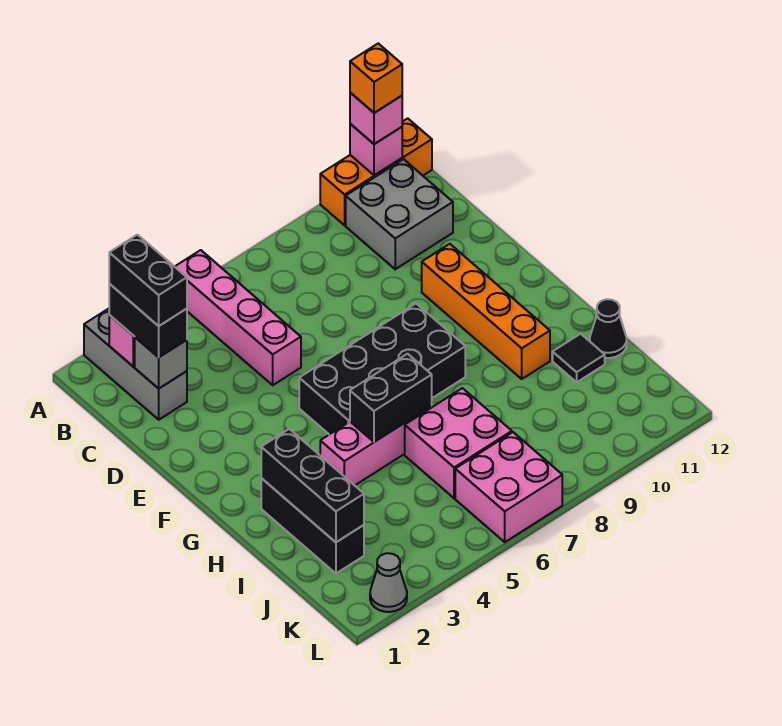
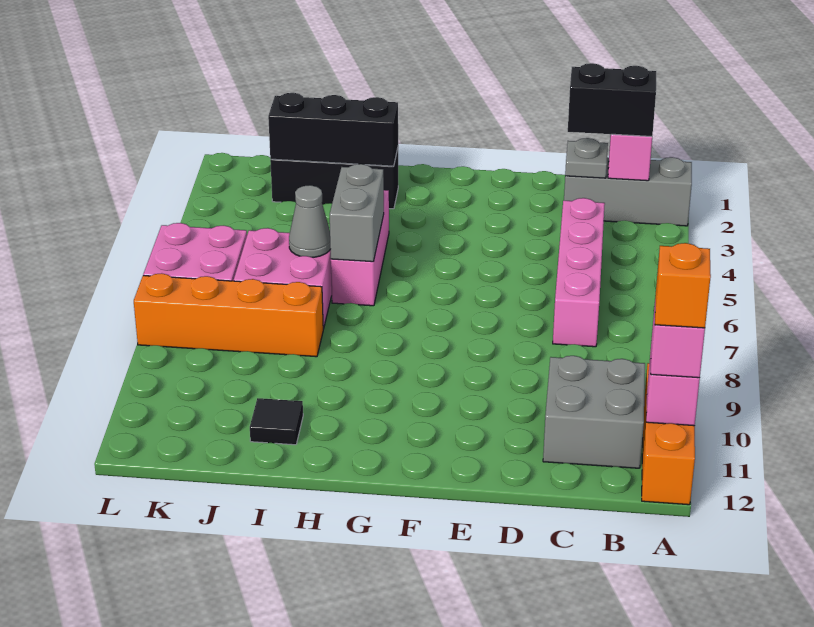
pink 1x4 brick [175,250,301,385] -> pink 1x4 brick turned to [553,198,605,347]
black 1x2 brick [109,235,187,326] -> none
grey 1x1 brick [135,337,187,389] -> grey 1x1 plate [565,138,608,178]
orange 1x4 brick [422,244,550,379] -> orange 1x4 brick moved to [134,273,323,357]
black 2x4 brick [299,304,465,435] -> none
black 1x2 brick [350,354,432,442] -> grey 1x2 brick [330,164,384,262]
black 1x1 cone [590,299,627,358] -> none
grey 1x1 cone [370,553,407,612] -> grey 1x1 cone moved to [289,185,330,257]

